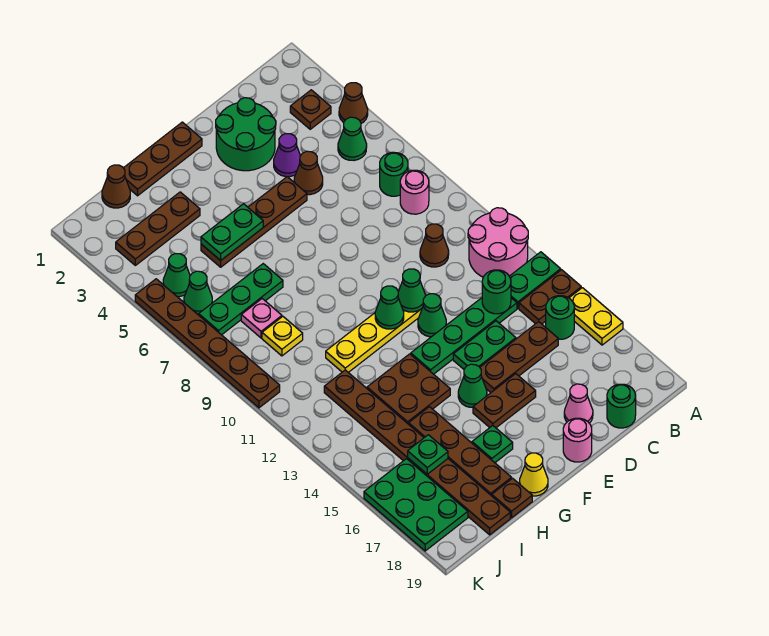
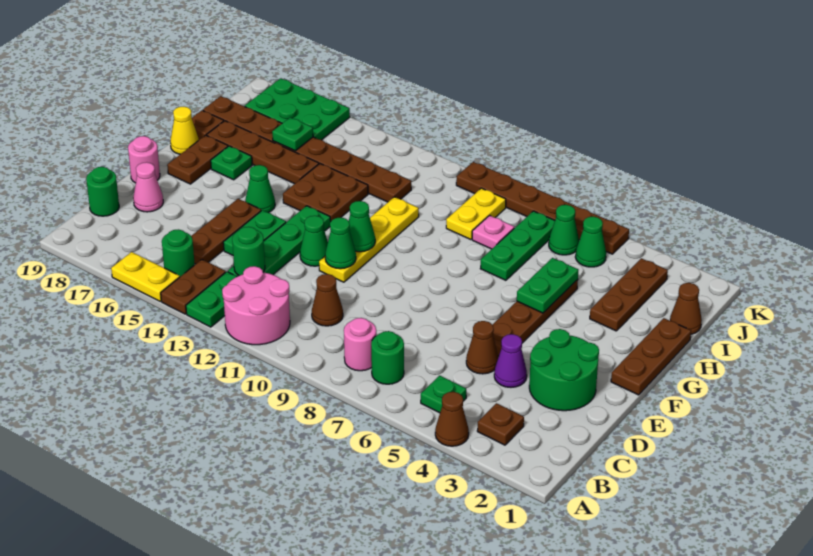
green 1x1 cone [338,117,367,160] -> green 1x1 plate [421,376,466,413]
brown 1x2 plate [473,374,536,428] -> brown 1x2 plate moved to [167,135,228,184]
yellow 1x1 plate [262,317,303,356] -> yellow 1x2 plate [446,188,506,240]

